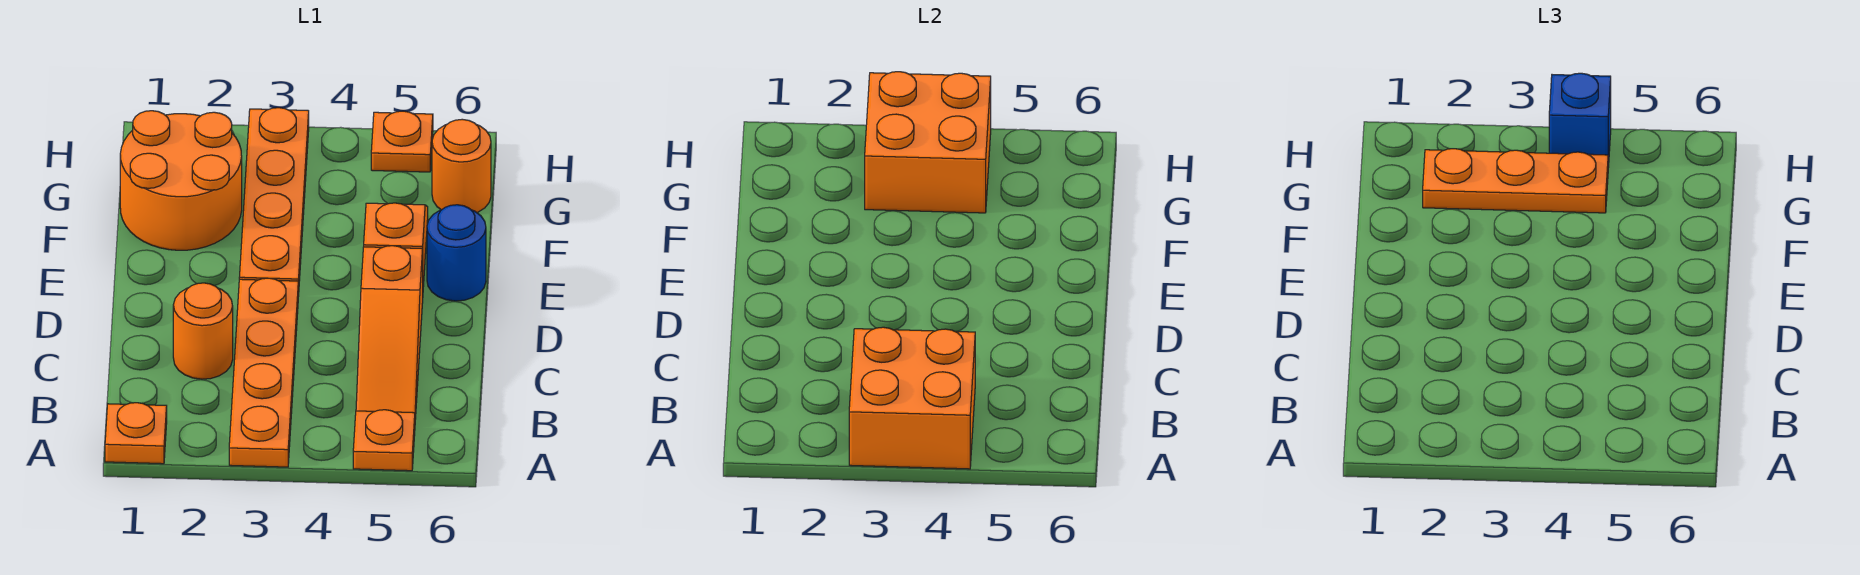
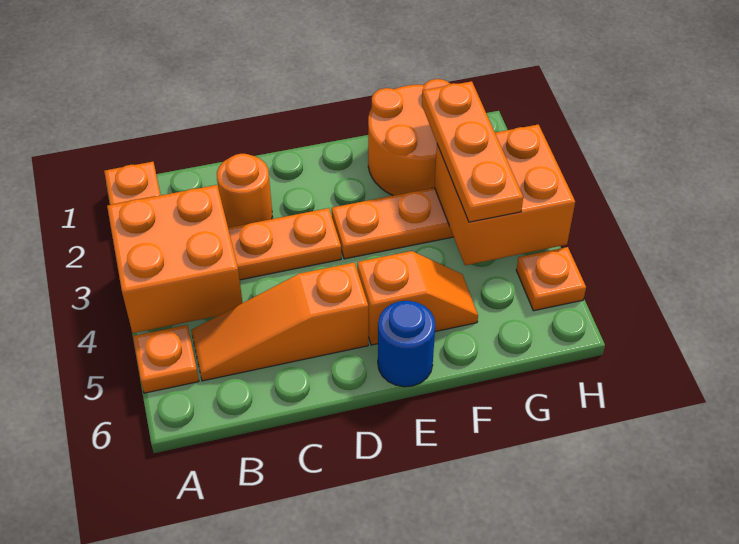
orange 1x1 round brick [432,119,491,212] -> none
blue 1x1 brick [1549,73,1611,167] -> none

